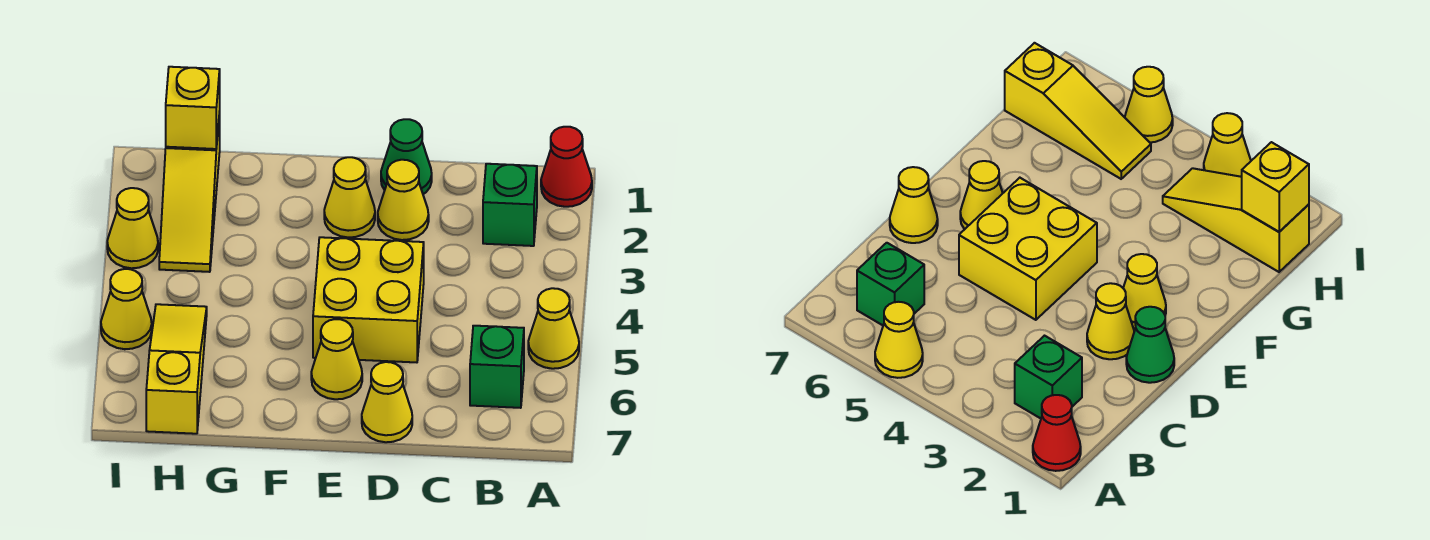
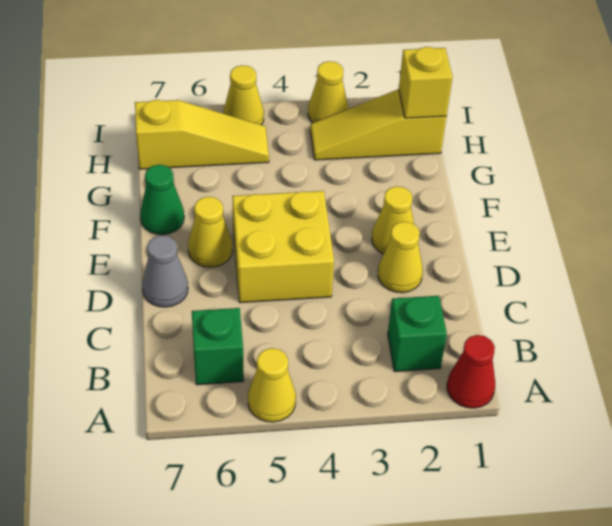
green 1x1 cone [381,119,432,194] -> green 1x1 cone moved to [140,165,184,235]
yellow 1x1 cone [362,362,412,442] -> grey 1x1 cone [142,235,188,307]

